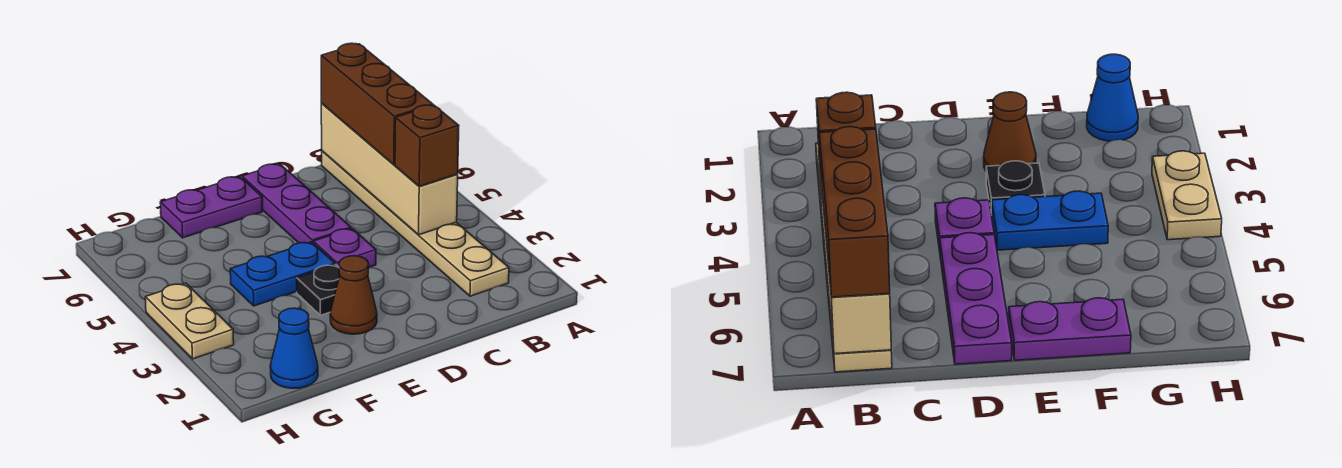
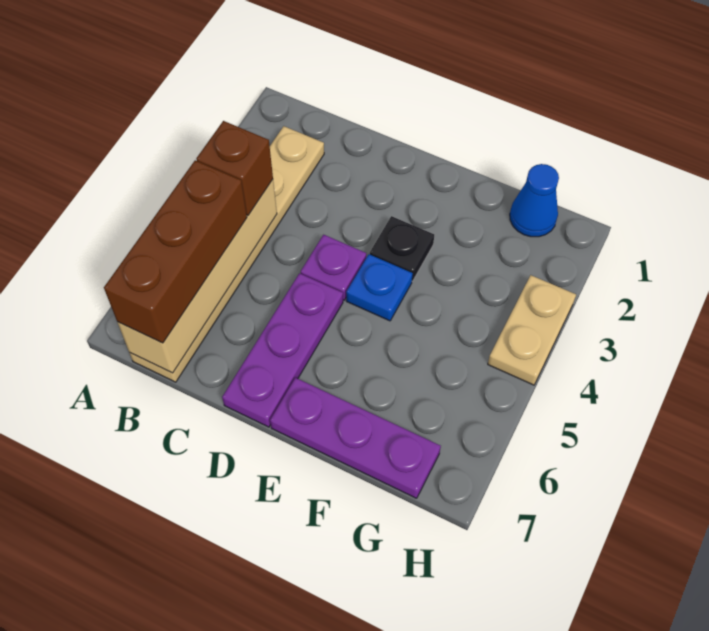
brown 1x1 cone [330,256,377,334] -> none
blue 1x2 plate [230,242,335,306] -> blue 1x1 plate [346,254,413,321]
purple 1x2 plate [160,177,262,238] -> purple 1x3 plate [270,378,441,498]

